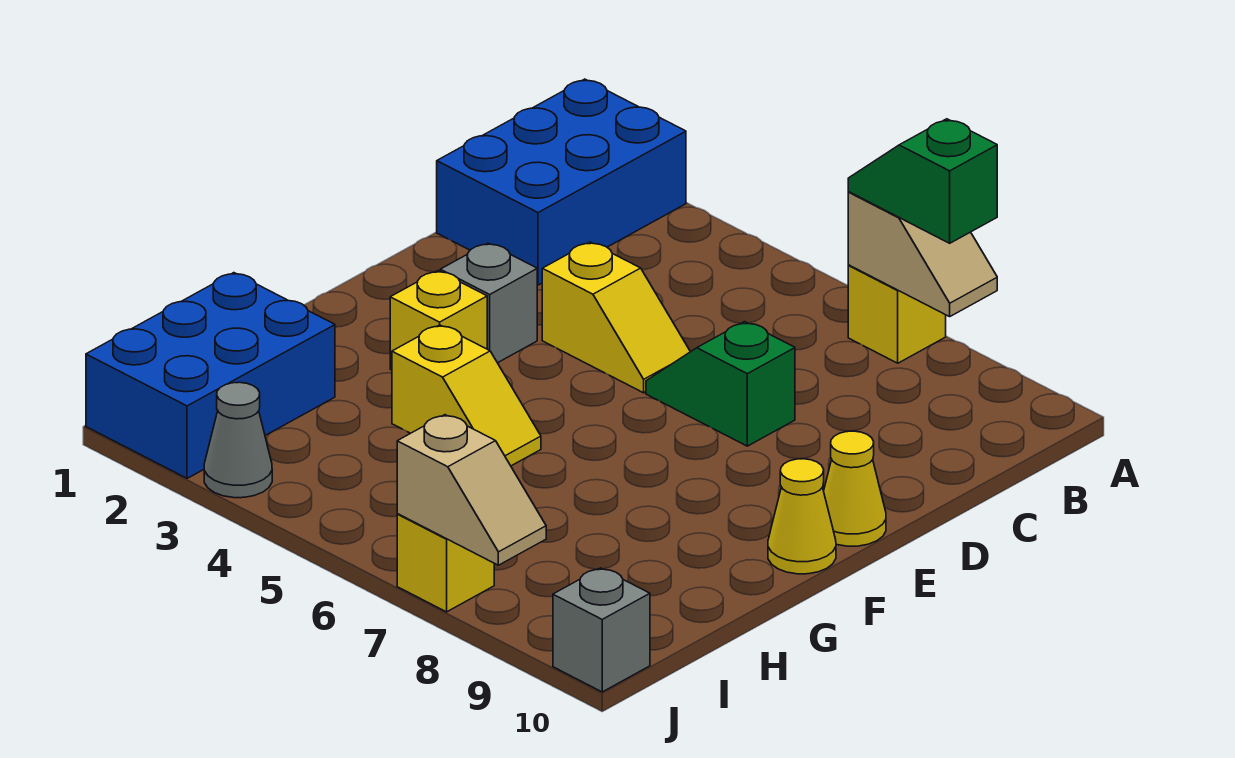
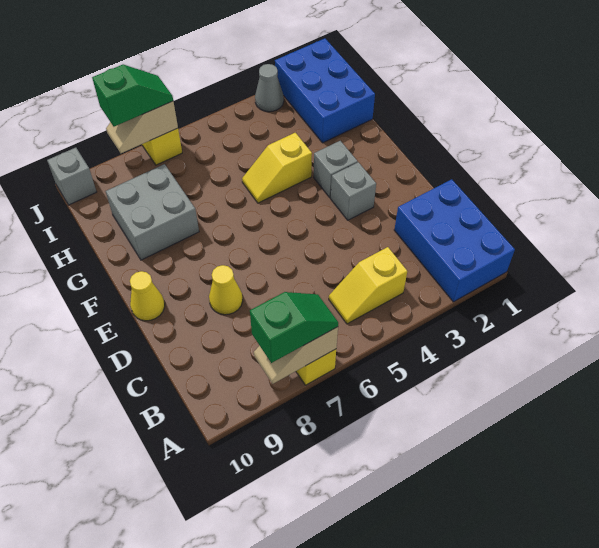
yellow 1x2 slope [542,242,690,393] -> yellow 1x2 slope moved to [329,247,407,324]
green 1x2 slope [646,322,795,446] -> green 1x2 slope moved to [92,65,173,127]
yellow 1x1 brick [390,271,487,370] -> grey 1x1 brick [314,141,358,198]
yellow 1x1 cone [768,459,836,574] -> yellow 1x1 cone moved to [209,265,243,315]
none -> grey 2x2 brick [106,164,199,260]

